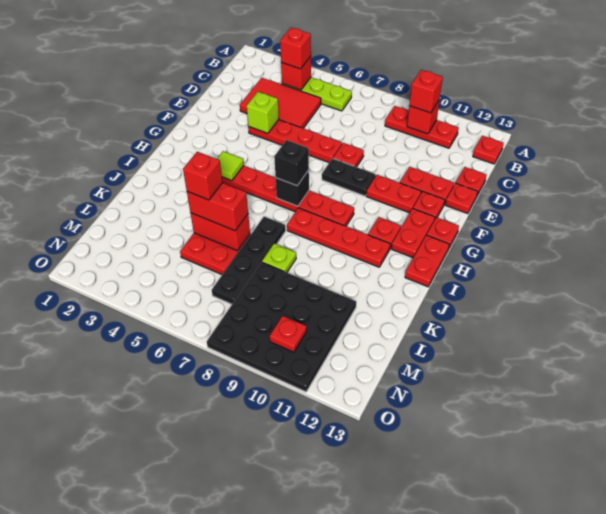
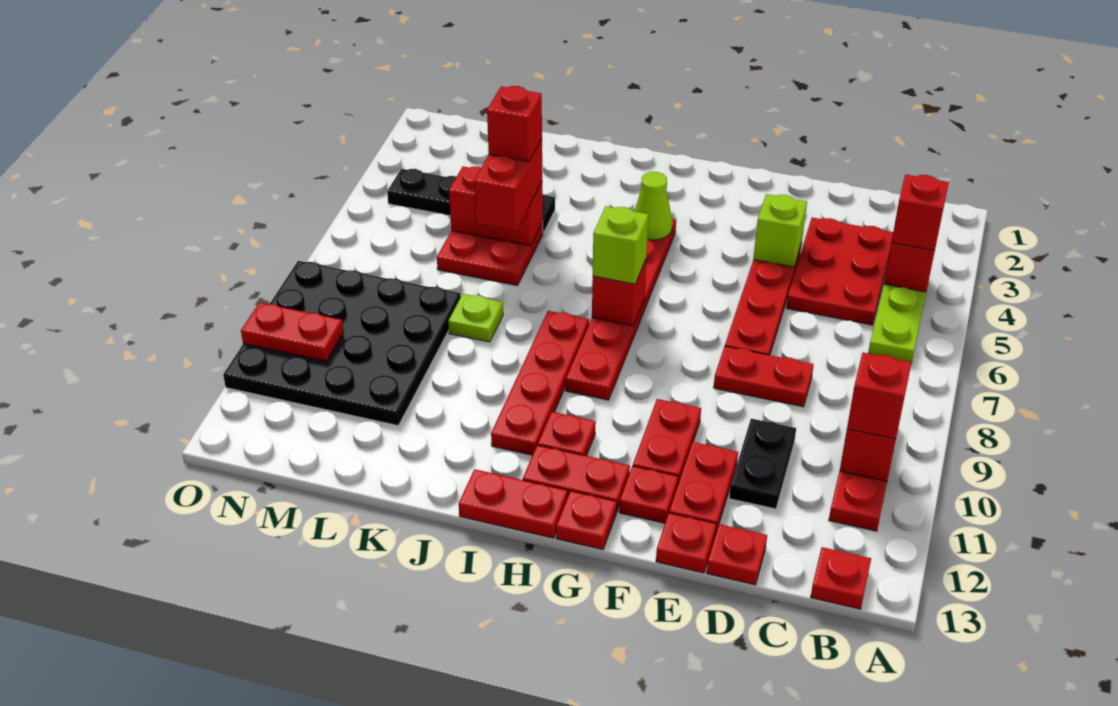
red 2x3 tile [240,78,321,128] -> red 2x3 plate [786,218,893,325]
red 1x1 plate [333,143,364,167] -> red 1x2 plate [714,346,814,407]
black 1x2 plate [322,158,376,196] -> black 1x2 plate moved to [729,419,796,509]
lime 1x1 tile [217,151,244,181] -> lime 1x1 cone [634,172,673,240]
black 1x1 brick [276,170,309,206] -> red 1x1 brick [592,260,646,326]
black 1x1 brick [274,140,309,186] -> lime 1x1 brick [593,206,649,284]
black 1x4 plate [212,217,286,304] -> black 1x4 plate moved to [387,169,555,233]
red 1x2 brick [191,213,250,251] -> red 1x2 brick turned to [449,166,543,246]
red 1x1 plate [270,316,307,352] -> red 1x2 plate [241,303,344,361]

